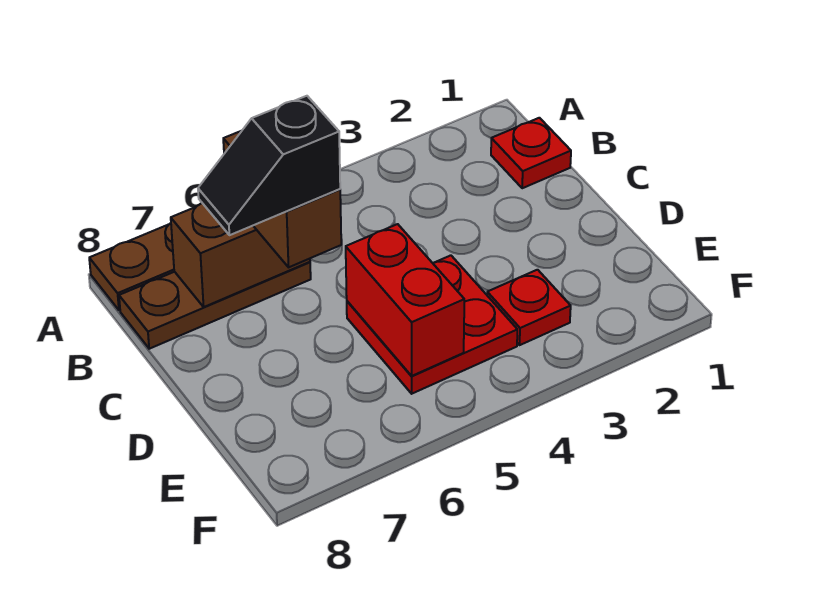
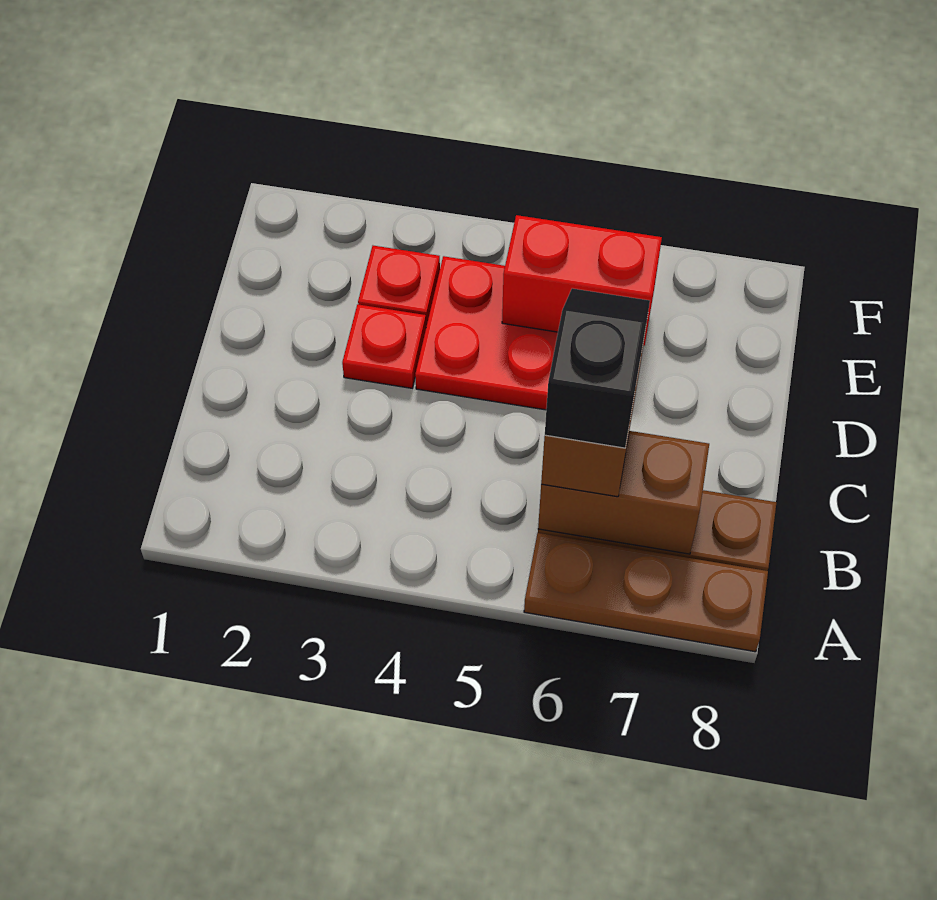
red 1x1 plate [491,118,571,188] -> red 1x1 plate moved to [342,304,426,388]
black 1x2 slope [198,96,340,235] -> black 1x2 slope turned to [545,288,650,448]
red 1x2 brick [346,224,464,376] -> red 1x2 brick turned to [502,215,662,345]

